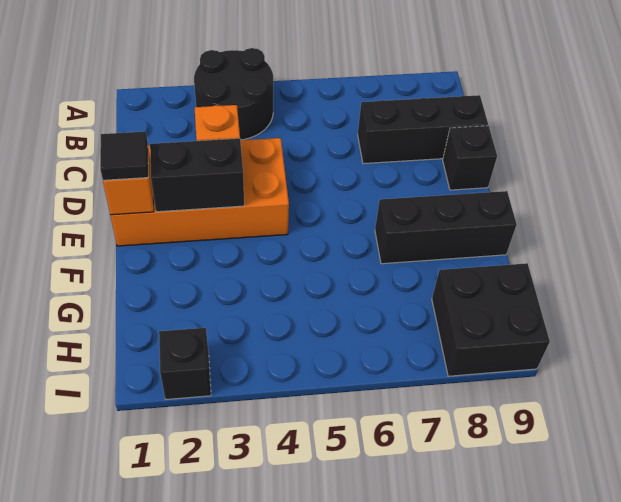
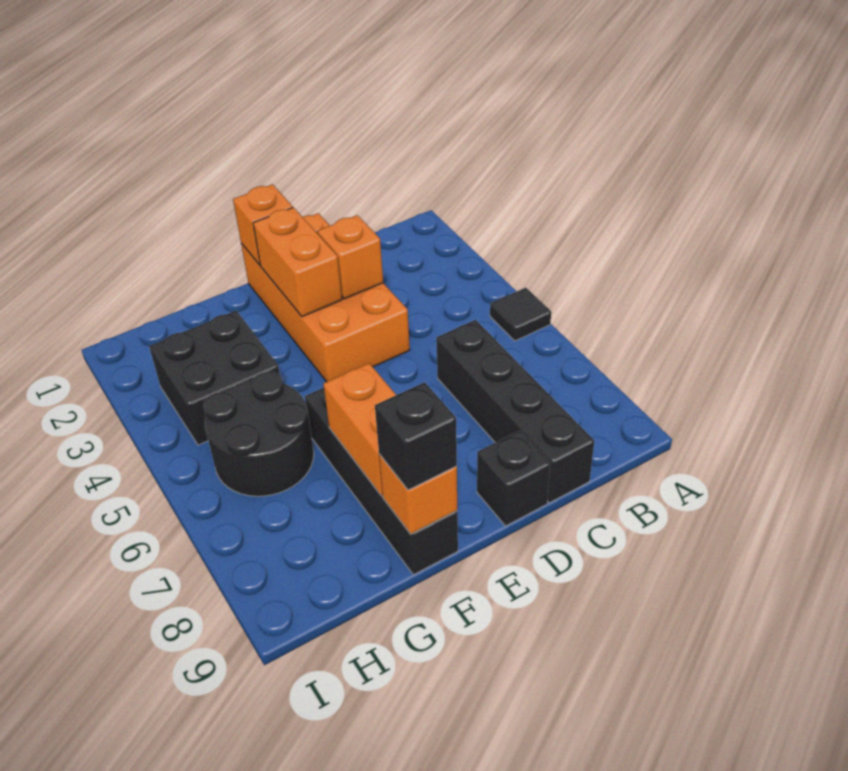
black 2x2 round brick [194,48,273,140] -> black 2x2 round brick moved to [204,372,314,496]
black 1x3 brick [358,95,488,164] -> black 1x4 brick [436,320,594,503]
black 1x1 tile [100,131,148,180] -> black 1x1 tile moved to [490,288,551,341]
black 1x2 brick [150,138,244,212] -> orange 1x2 brick [253,207,342,317]
black 1x3 brick [375,191,517,264] -> black 1x4 brick [305,388,458,575]
none -> orange 1x2 brick [323,363,396,496]
none -> orange 1x1 brick [379,454,457,534]
black 2x2 brick [432,263,550,376] -> black 2x2 brick moved to [149,311,280,445]
black 1x1 brick [159,328,211,400] -> black 1x1 brick moved to [375,382,457,490]

